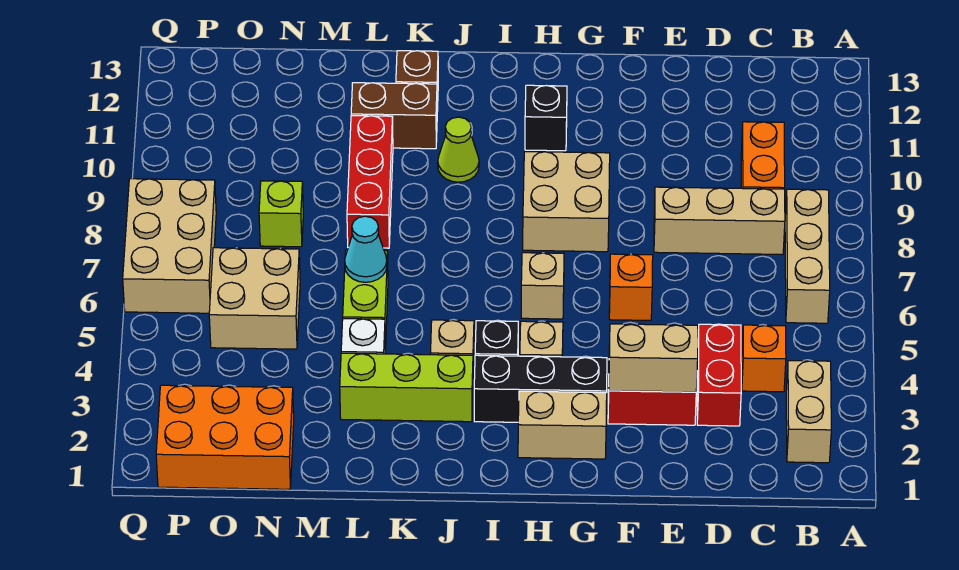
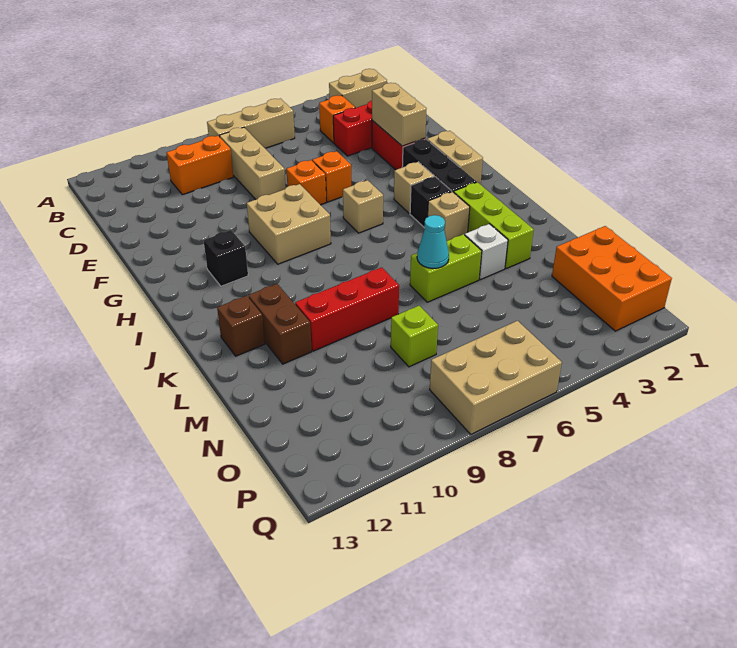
none -> orange 1x1 brick [286,160,326,205]
lime 1x1 cone [438,117,479,182] -> none
tan 2x2 brick [209,248,300,349] -> none

